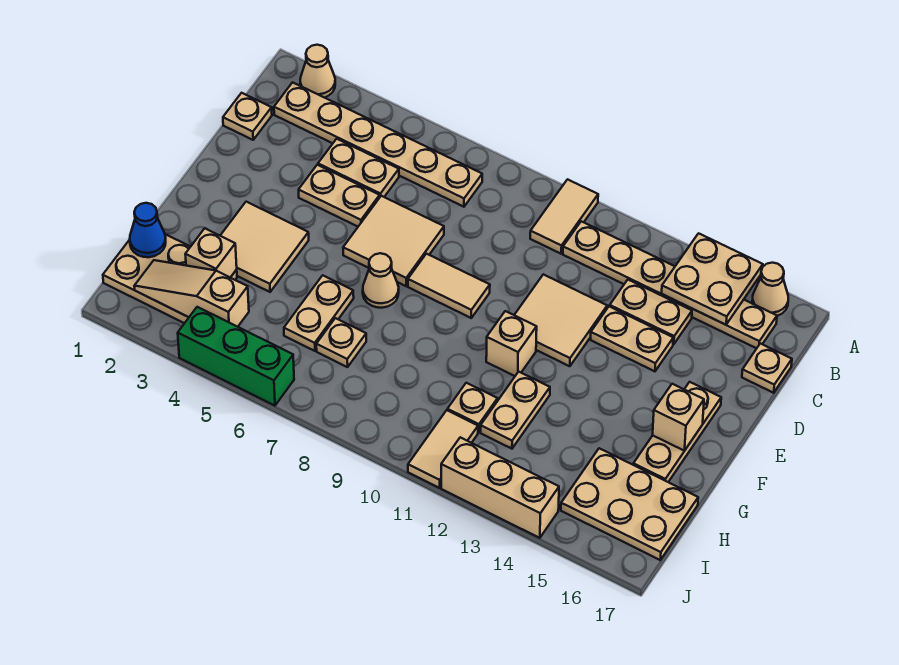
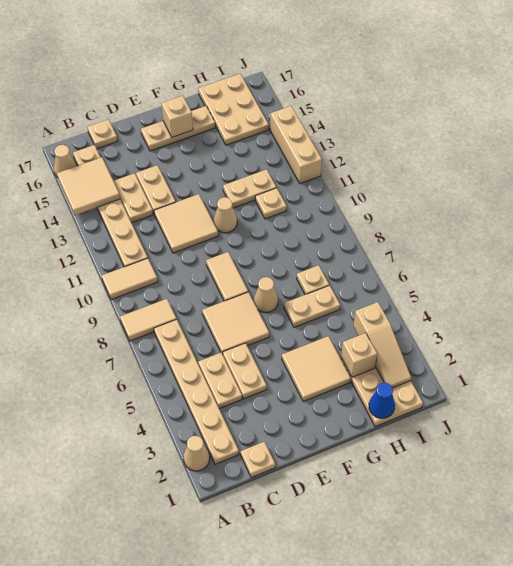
tan 2x2 plate [662,233,763,325] -> tan 2x2 tile [57,157,120,215]
tan 1x1 brick [486,311,537,376] -> tan 1x1 cone [214,197,237,233]
tan 1x2 tile [408,410,478,488] -> tan 1x2 tile moved to [120,299,176,341]
green 1x3 brick [178,307,294,406] -> none

